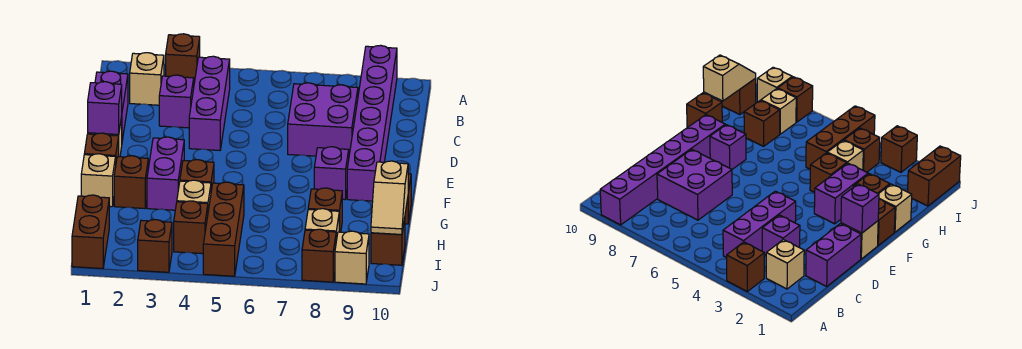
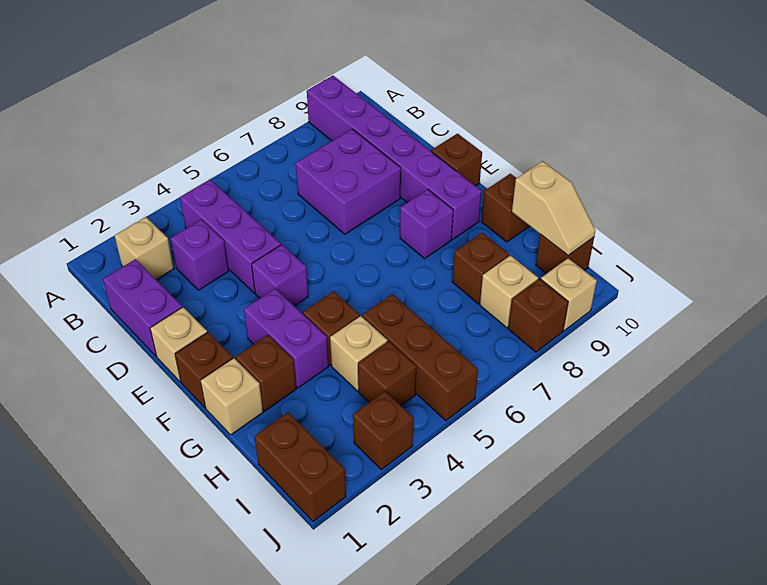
brown 1x1 brick [166,34,200,83] -> brown 1x1 brick moved to [431,134,482,186]
purple 1x1 brick [88,82,122,135] -> purple 1x1 brick moved to [252,245,308,306]

